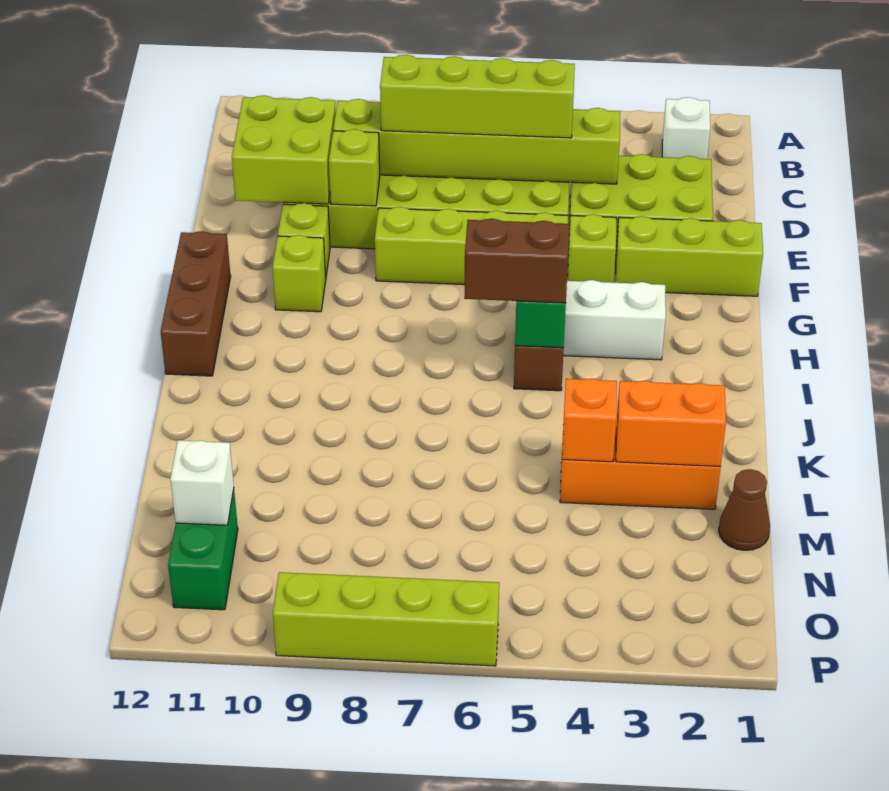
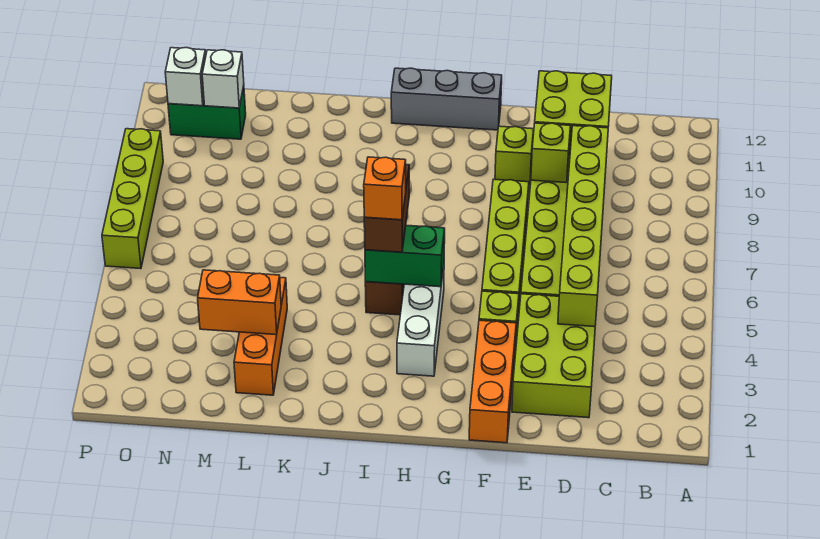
white 1x1 brick [662,97,710,159] -> white 1x1 brick moved to [165,48,206,106]
lime 1x4 brick [380,55,575,138] -> none
lime 1x3 brick [616,216,763,296] -> orange 1x3 brick [469,320,516,443]
lime 1x1 brick [273,235,326,312] -> none
brown 1x3 brick [160,231,231,376] -> grey 1x3 brick [391,68,502,130]
orange 1x2 brick [616,381,726,466] -> orange 1x2 brick turned to [198,270,281,335]
orange 1x1 brick [562,378,617,462] -> orange 1x1 brick moved to [364,157,406,220]
brown 1x1 cone [719,469,770,550] -> none

